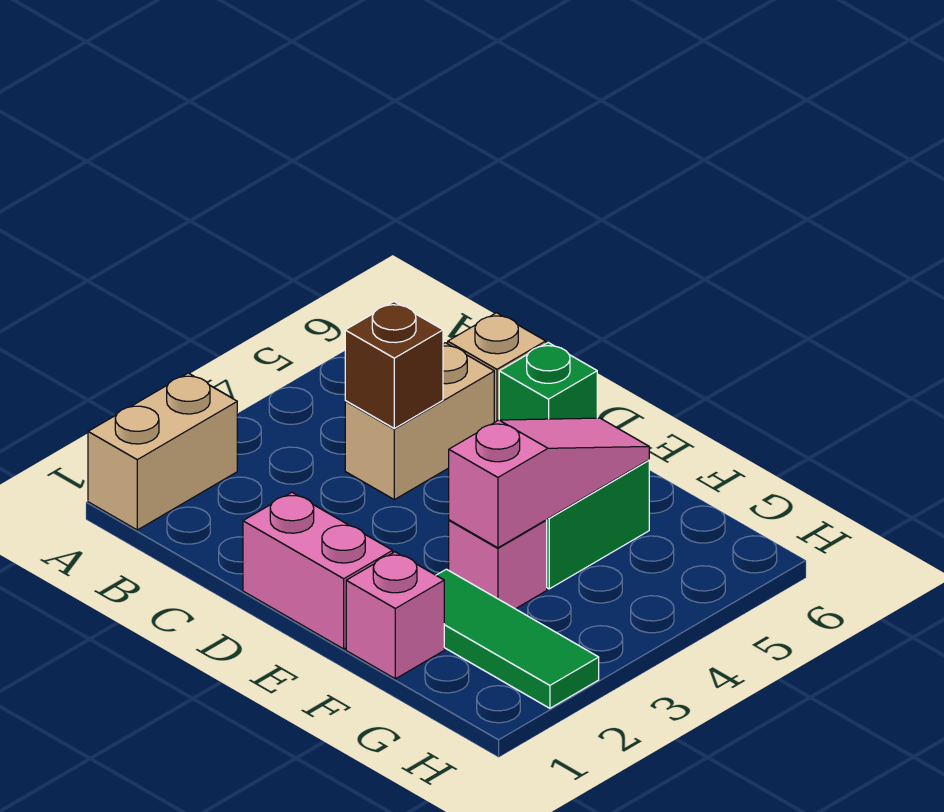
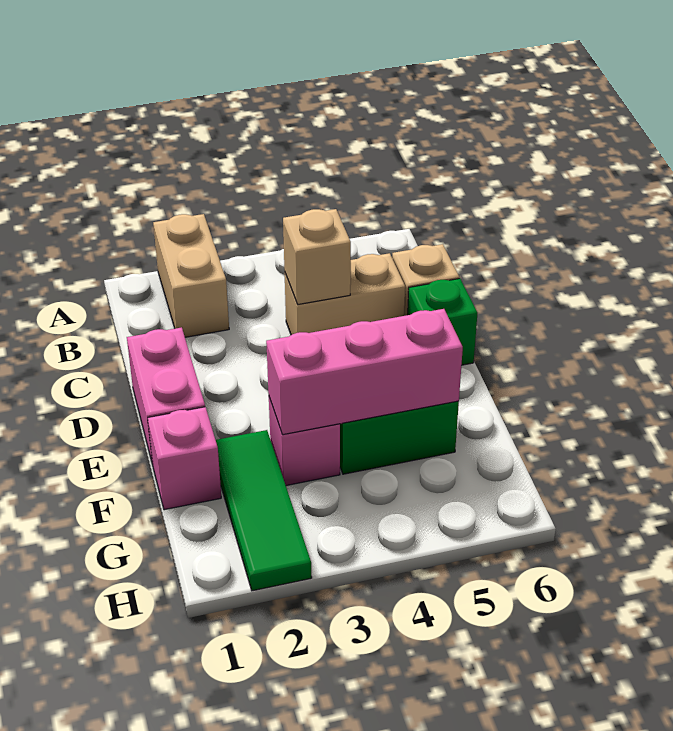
tan 1x2 brick [88,373,237,530] -> tan 1x2 brick turned to [153,214,229,337]
brown 1x1 brick [345,302,443,428] -> tan 1x1 brick [283,209,351,305]
pink 1x3 slope [449,418,649,548] -> pink 1x3 brick [266,309,463,435]

